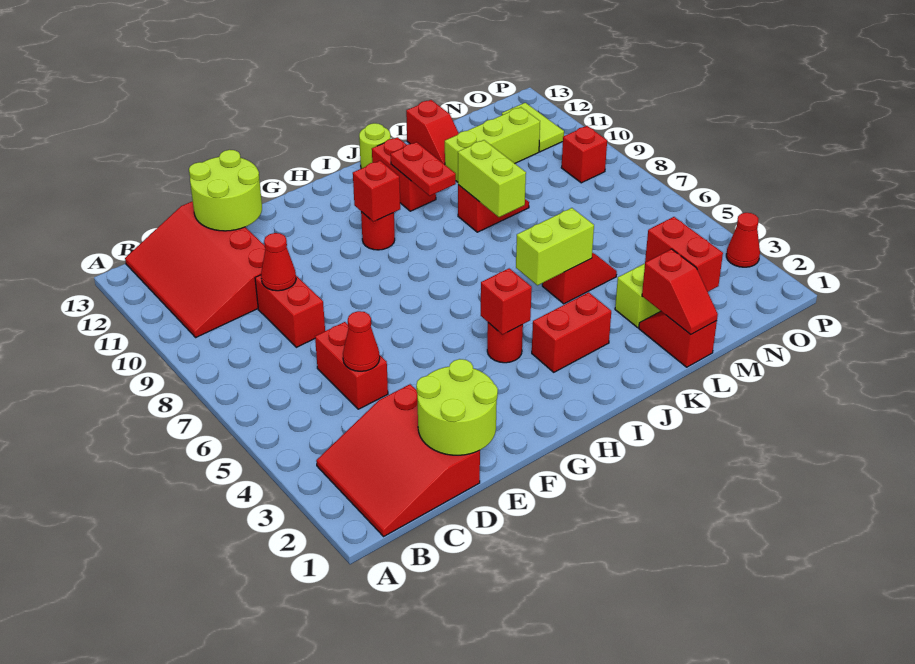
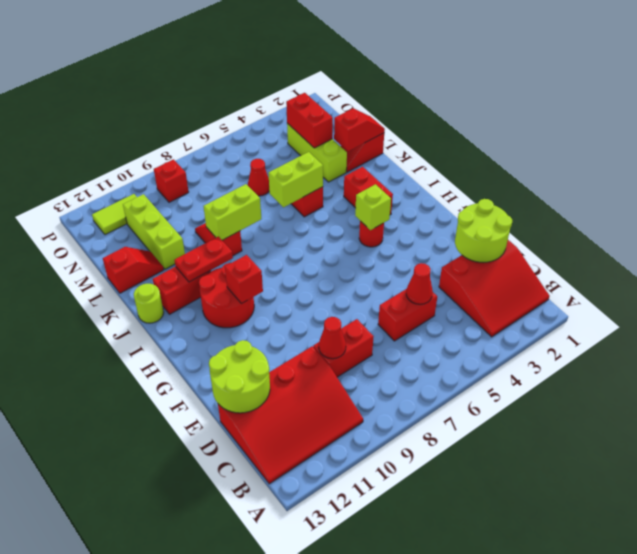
red 1x1 brick [481,268,532,335] -> lime 1x1 brick [355,184,391,230]
red 1x1 round brick [361,212,395,250] -> red 2x2 round brick [199,263,254,328]
lime 1x2 brick [516,208,594,285] -> lime 1x2 brick turned to [268,152,323,207]
red 1x2 brick [645,217,723,292] -> red 1x2 brick turned to [286,93,333,148]
red 1x1 cone [726,213,760,267] -> red 1x1 cone moved to [248,159,269,196]

